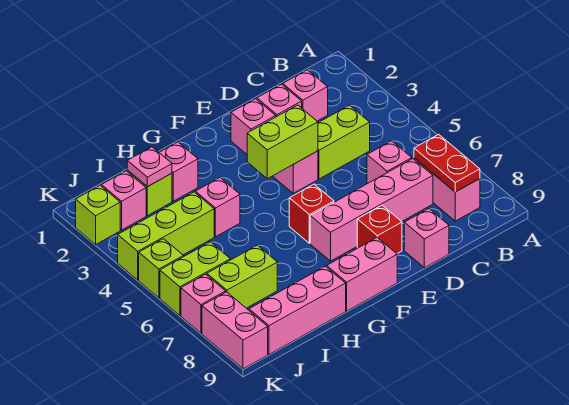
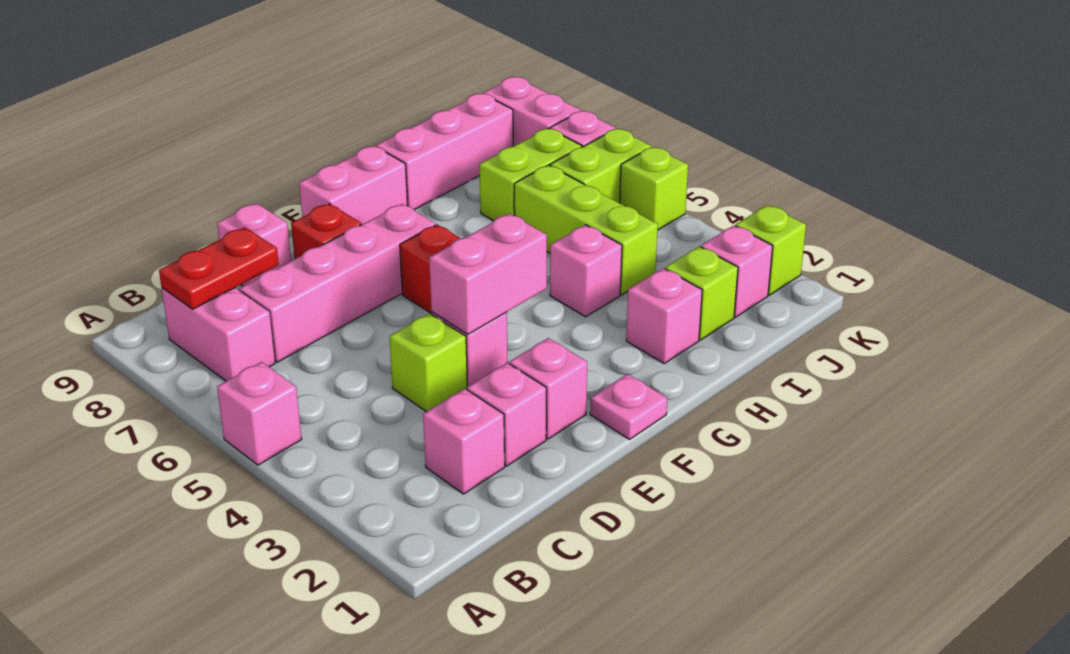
red 1x2 plate [414,134,480,192] -> red 1x2 plate turned to [159,227,279,309]
lime 1x2 brick [318,105,370,179] -> lime 1x1 brick [389,313,467,412]
pink 1x1 brick [367,141,412,184] -> pink 1x1 brick moved to [217,362,302,465]
lime 1x2 brick [247,105,318,179] -> pink 1x2 brick [429,214,547,334]
pink 1x1 plate [127,147,172,187] -> pink 1x1 plate moved to [590,374,667,439]
lime 1x3 brick [118,192,214,280] -> lime 1x3 brick turned to [514,165,658,295]

